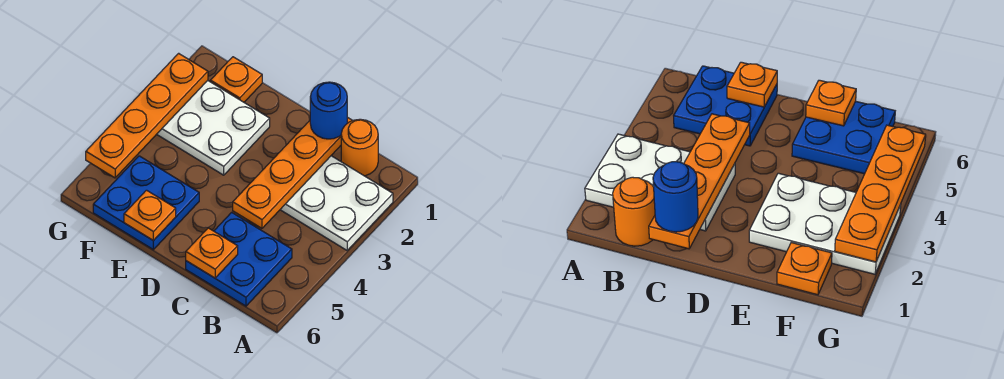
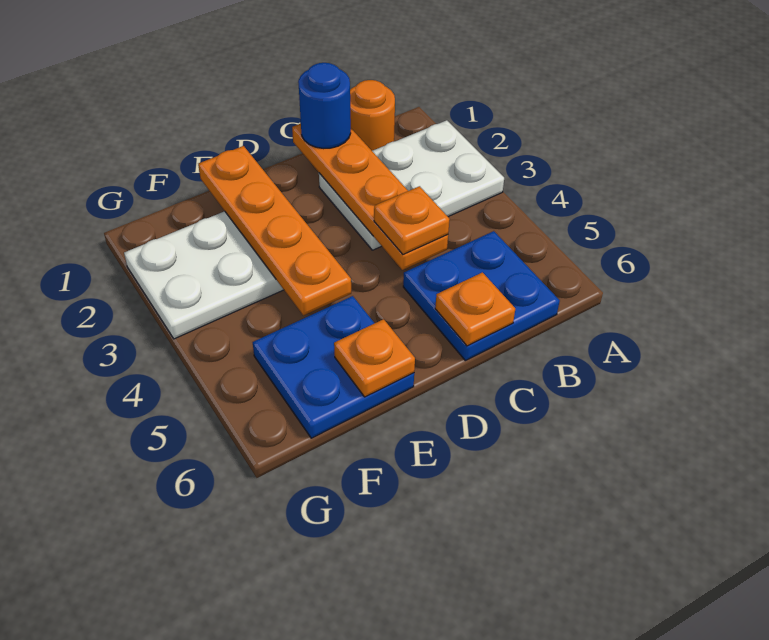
orange 1x1 plate [210,57,262,102] -> orange 1x1 plate moved to [374,186,450,254]
orange 1x4 plate [86,53,208,178] -> orange 1x4 plate moved to [198,146,351,315]

